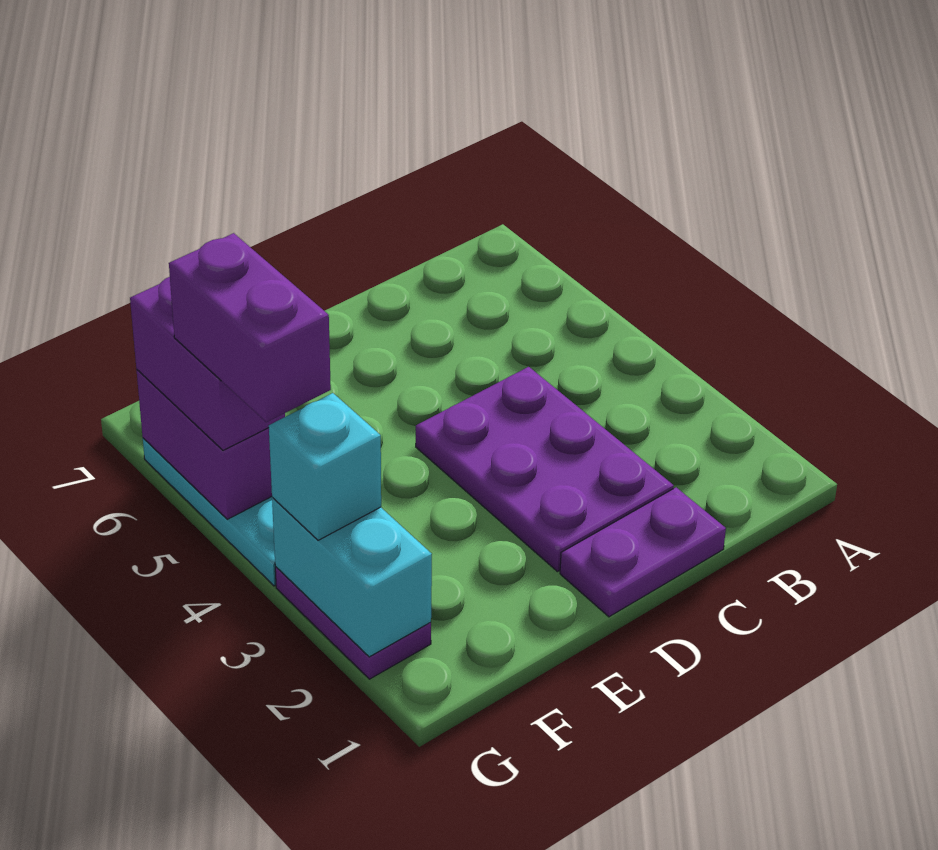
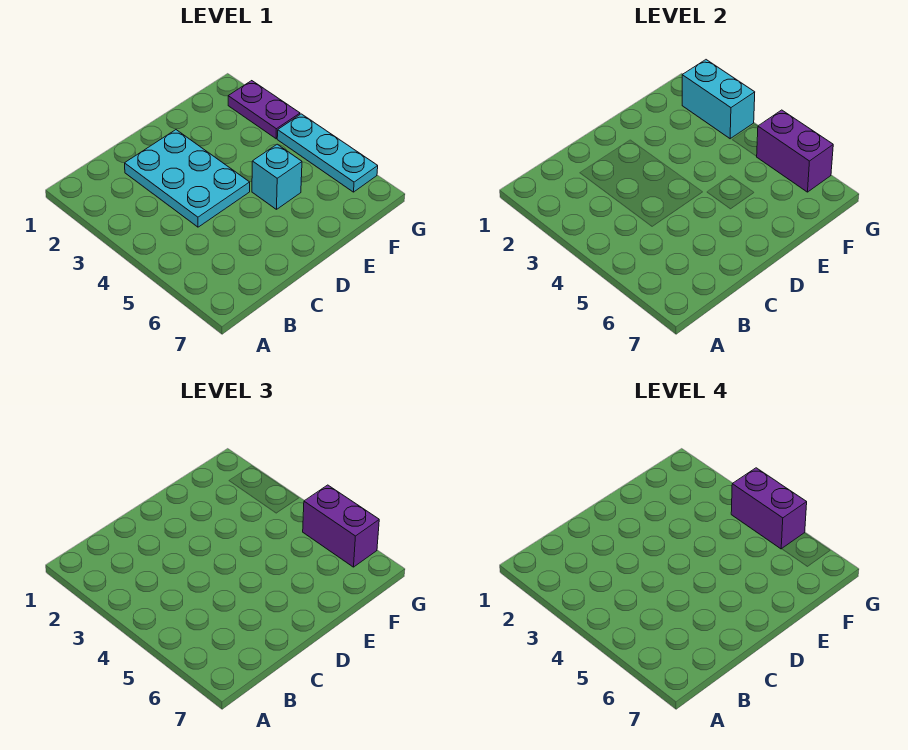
purple 1x2 plate [560,487,726,617] -> none
purple 2x3 plate [416,367,674,572] -> cyan 2x3 plate [125,130,250,227]
cyan 1x1 brick [269,393,381,540] -> cyan 1x1 brick moved to [252,144,302,209]

